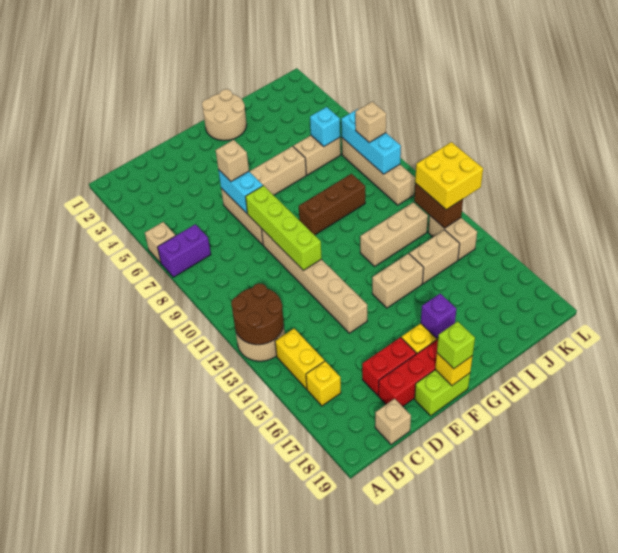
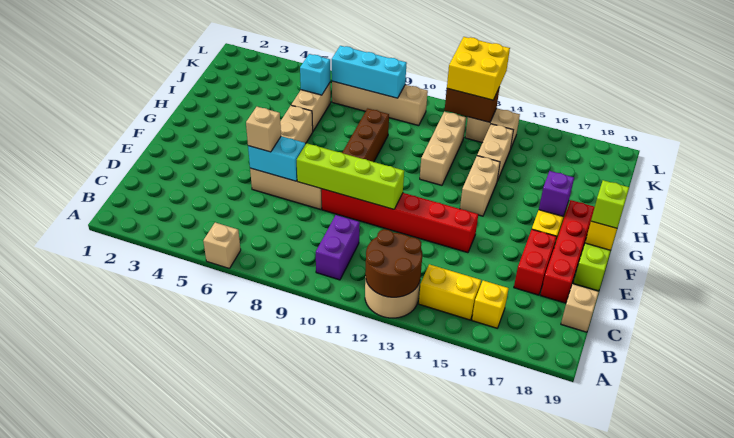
purple 1x2 brick [158,224,211,277] -> purple 1x2 brick moved to [316,215,360,280]
tan 1x6 brick [261,229,367,333] -> red 1x6 brick [322,189,478,253]
tan 2x2 round brick [202,89,247,140] -> none
tan 1x1 brick [355,101,386,143] -> none

